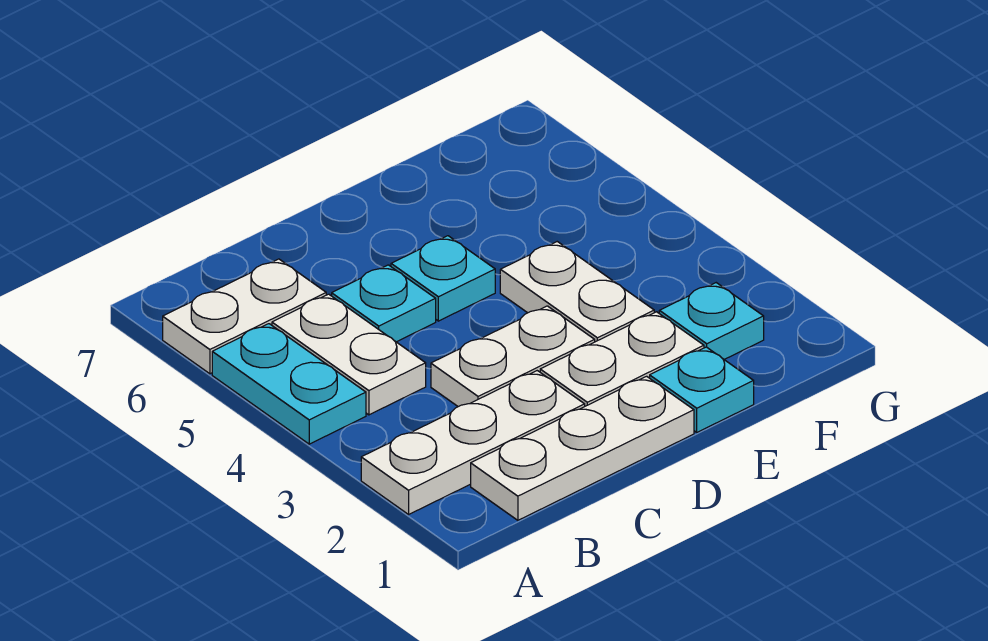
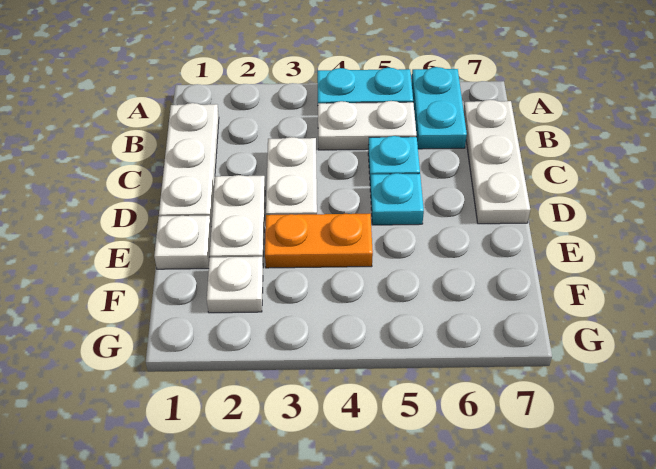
white 1x3 plate [361,371,585,514] -> white 1x3 plate moved to [463,100,530,224]
white 1x2 plate [163,259,326,374] -> cyan 1x2 plate [412,67,467,149]
cyan 1x1 plate [650,347,754,432] -> white 1x1 plate [154,216,211,269]
white 1x2 plate [500,242,654,342] -> orange 1x2 plate [265,214,373,268]
cyan 1x1 plate [659,283,764,359] -> white 1x1 plate [207,257,263,313]

